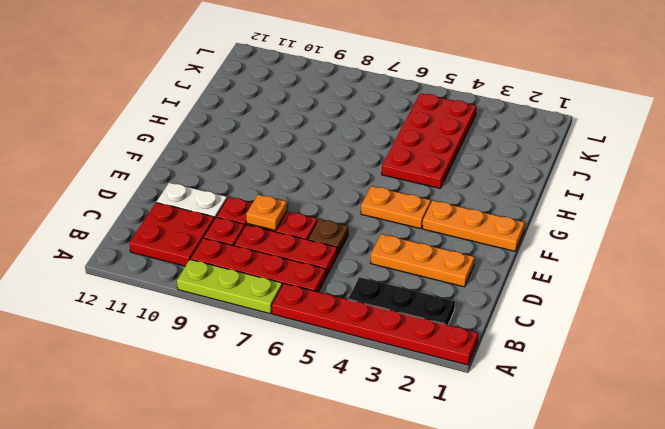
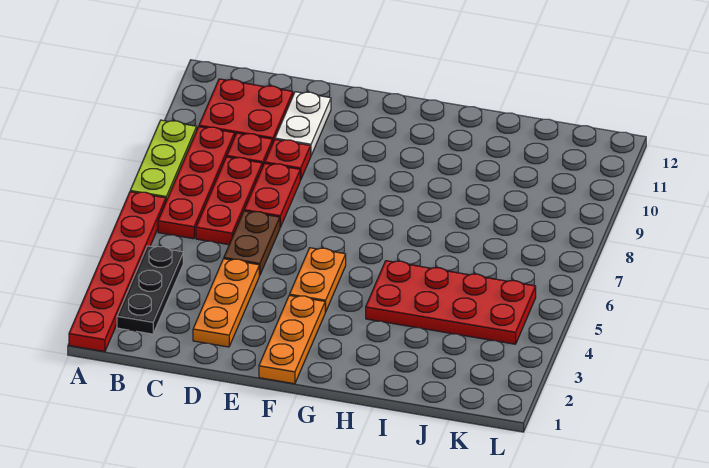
brown 1x1 plate [308,219,348,255] -> brown 1x2 plate [224,211,280,275]
orange 1x1 plate [246,195,287,230] -> none

